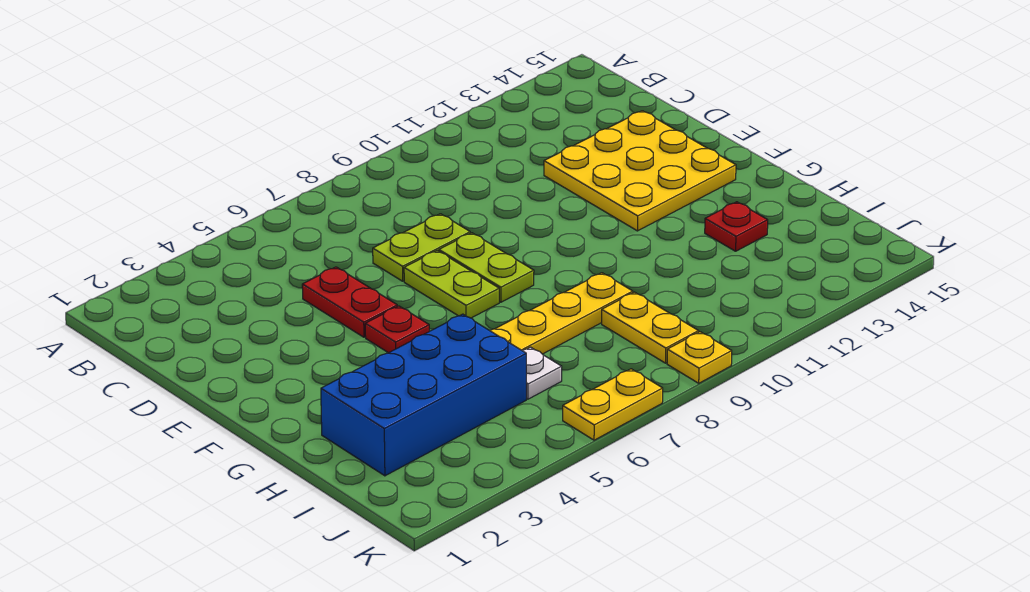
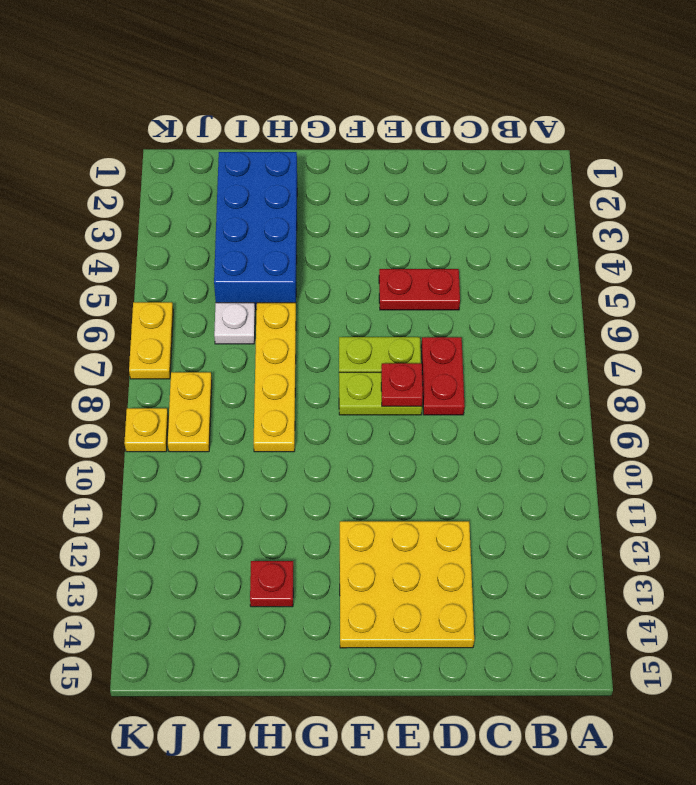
lime 1x2 plate [373,214,470,281] -> red 1x2 plate [421,337,465,415]
red 1x1 plate [365,306,429,353] -> red 1x1 plate moved to [381,363,423,406]
yellow 1x2 plate [602,292,699,363] -> yellow 1x2 plate turned to [168,372,212,452]

